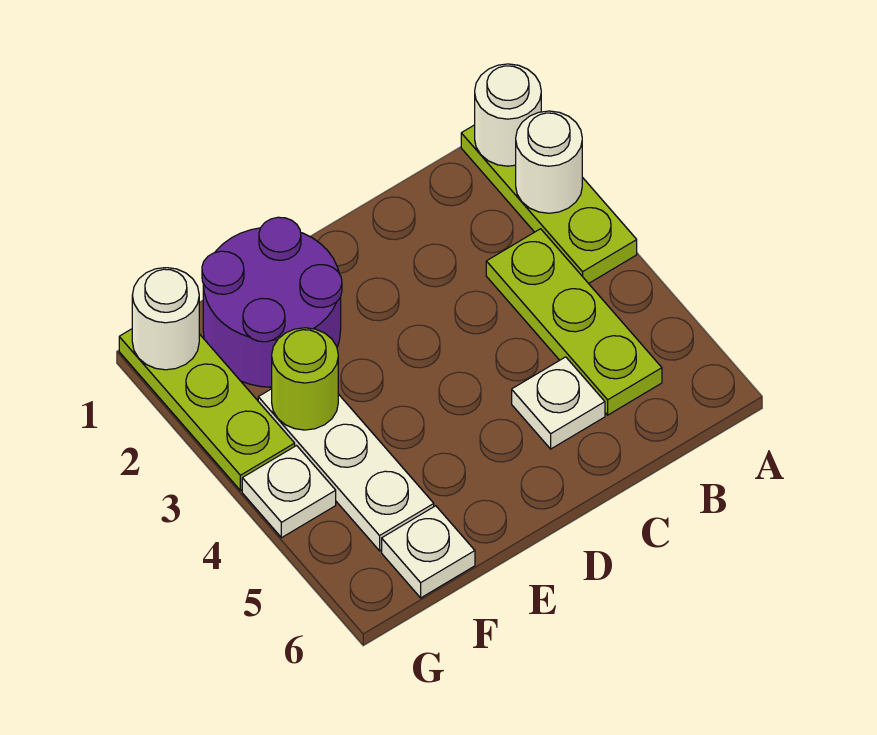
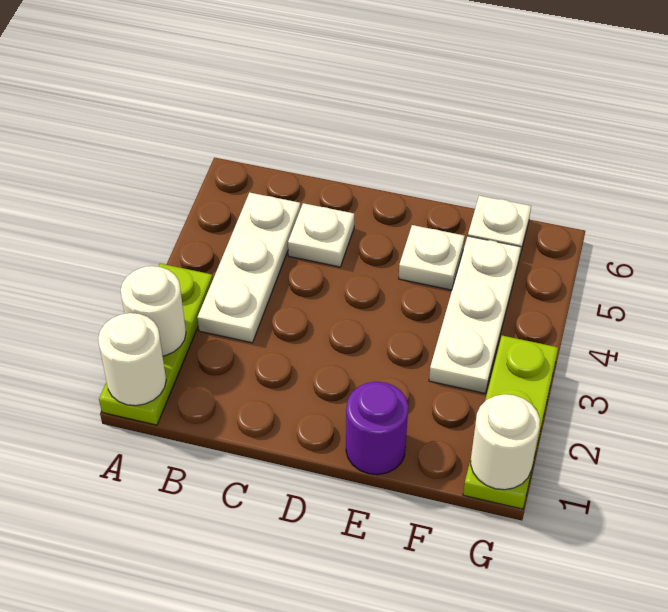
lime 1x3 plate [486,229,662,415] -> white 1x3 plate [197,193,300,343]
purple 2x2 round brick [202,217,342,387] -> purple 1x1 round brick [346,382,408,475]
lime 1x1 round brick [272,328,338,430] -> none
white 1x1 plate [242,446,336,538] -> white 1x1 plate moved to [399,225,465,290]

